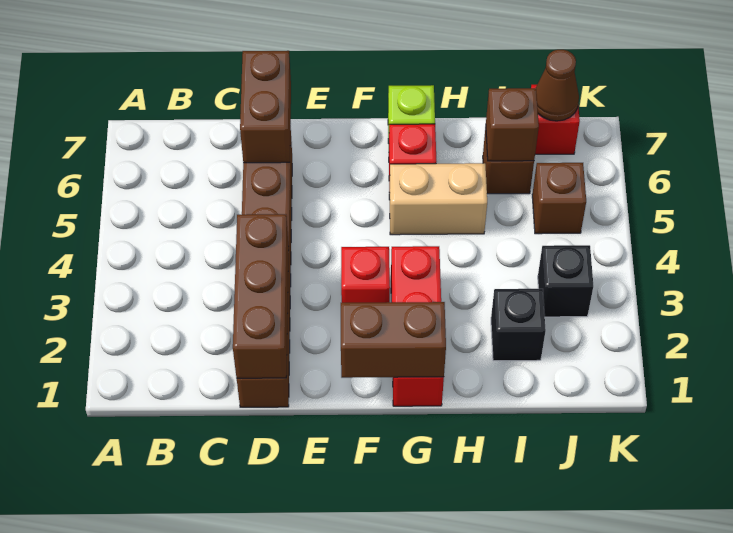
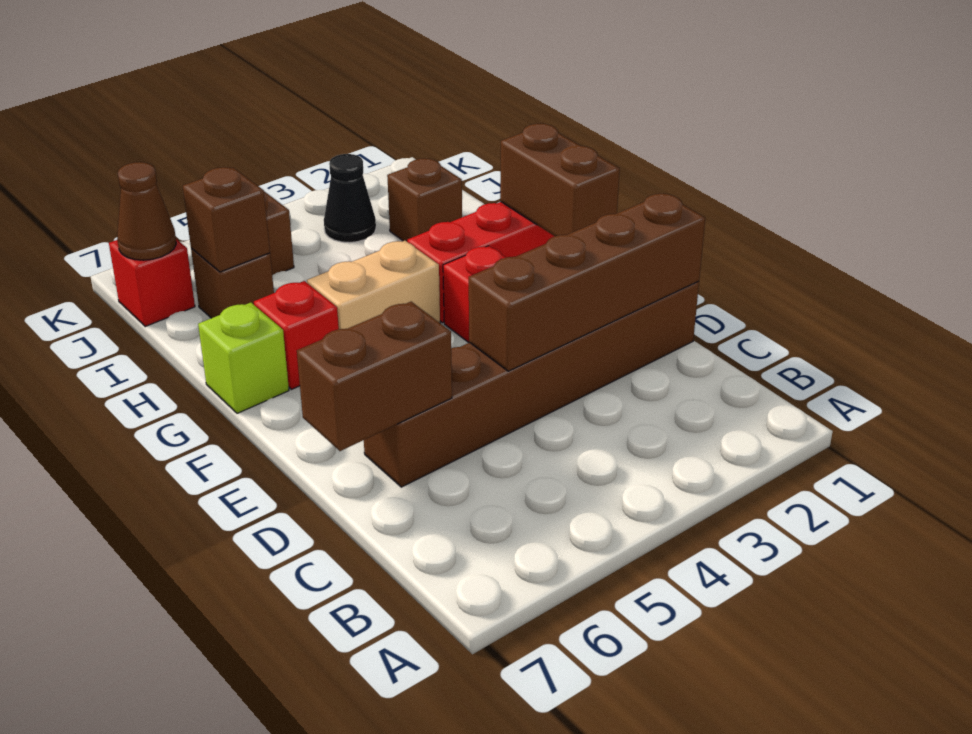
brown 1x3 brick [233,214,289,378] -> brown 1x4 brick [469,194,705,371]
tan 1x2 brick [389,163,487,235] -> tan 1x2 brick turned to [307,241,440,329]
black 1x1 brick [491,289,546,361] -> brown 1x1 brick [387,158,462,241]
black 1x1 brick [538,245,593,317] -> black 1x1 cone [324,154,376,243]

